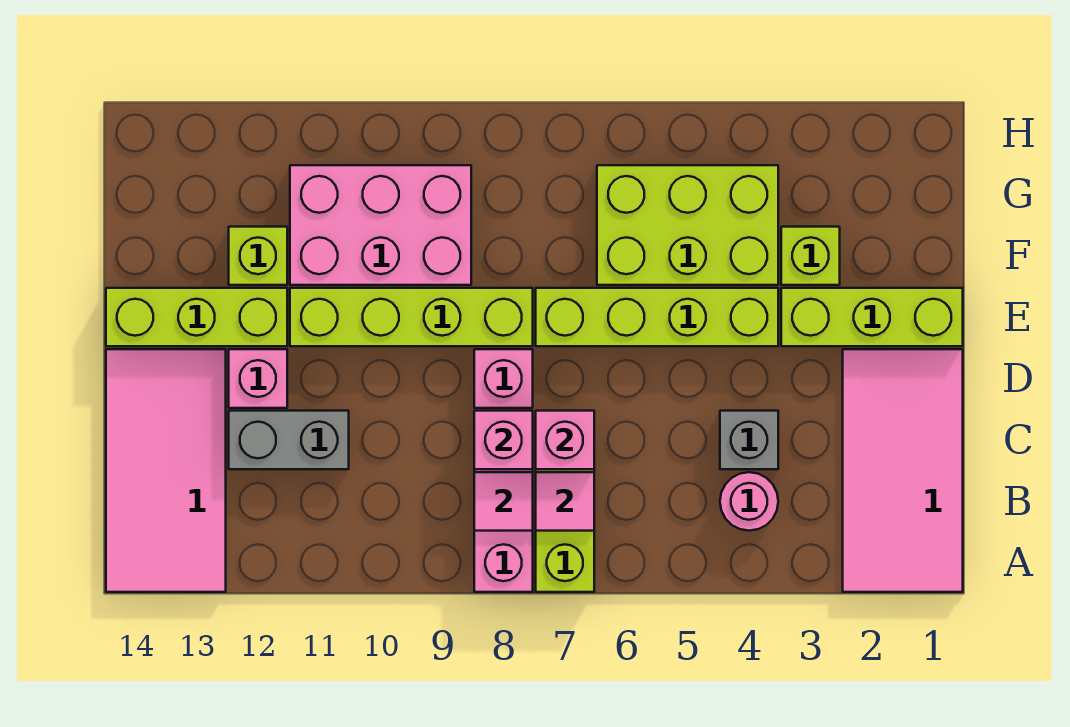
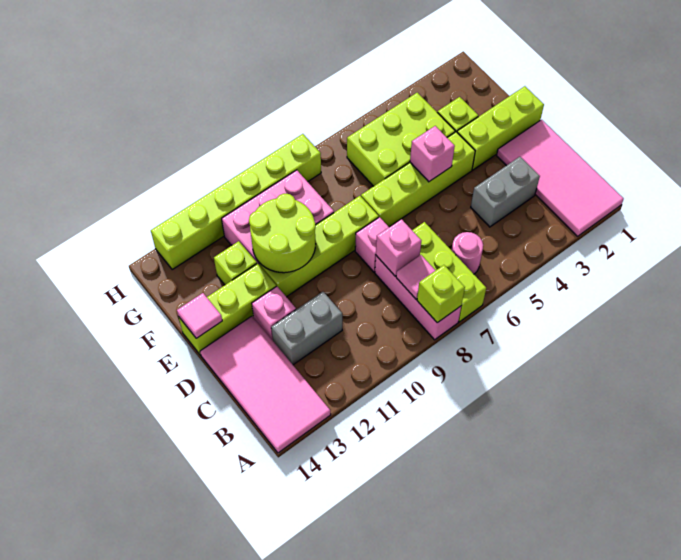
none -> lime 1x1 brick [417,265,465,323]
pink 1x1 round brick [720,472,778,531] -> pink 1x1 round brick moved to [452,232,483,274]
pink 1x1 tile [536,472,594,531] -> pink 1x1 tile moved to [177,293,222,338]
grey 1x1 brick [720,411,778,469] -> grey 1x2 brick [471,157,540,227]
pink 1x1 brick [536,411,594,469] -> pink 1x1 brick moved to [410,126,455,182]
none -> lime 2x2 round brick [249,194,316,273]
none -> lime 1x6 brick [151,134,321,269]

